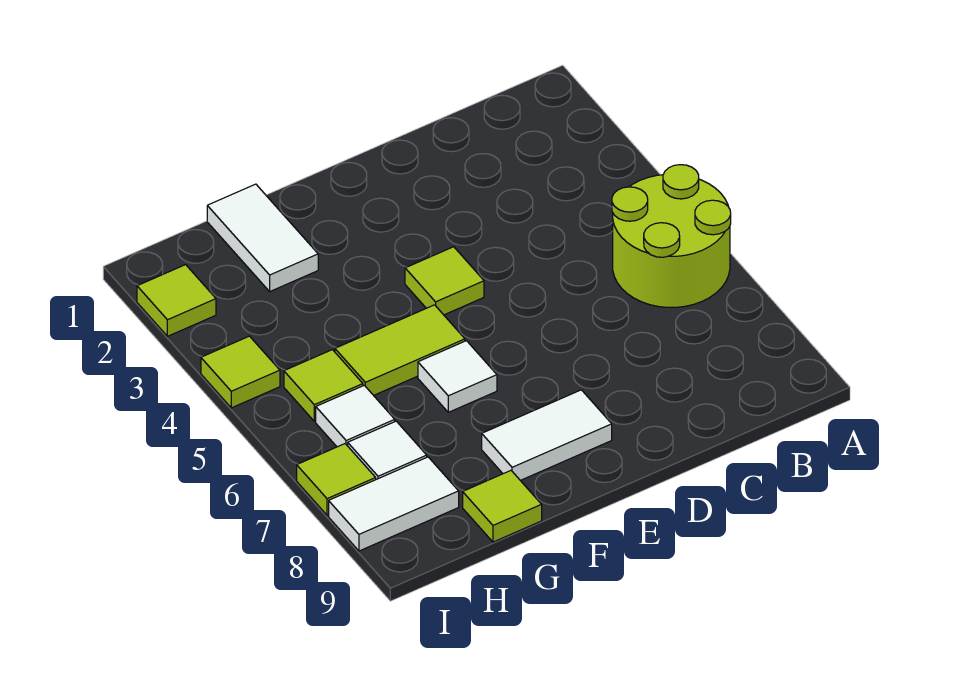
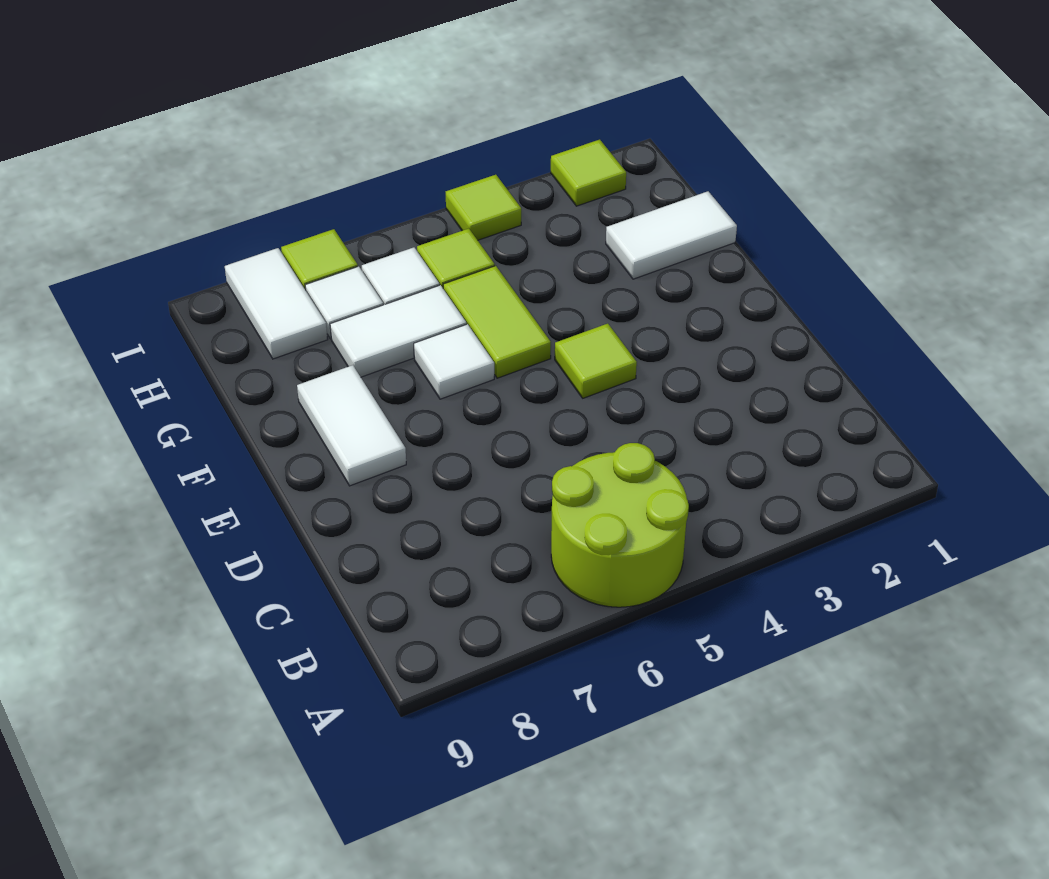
none -> white 1x2 tile [330,285,466,377]
lime 1x1 tile [463,471,542,542] -> none

